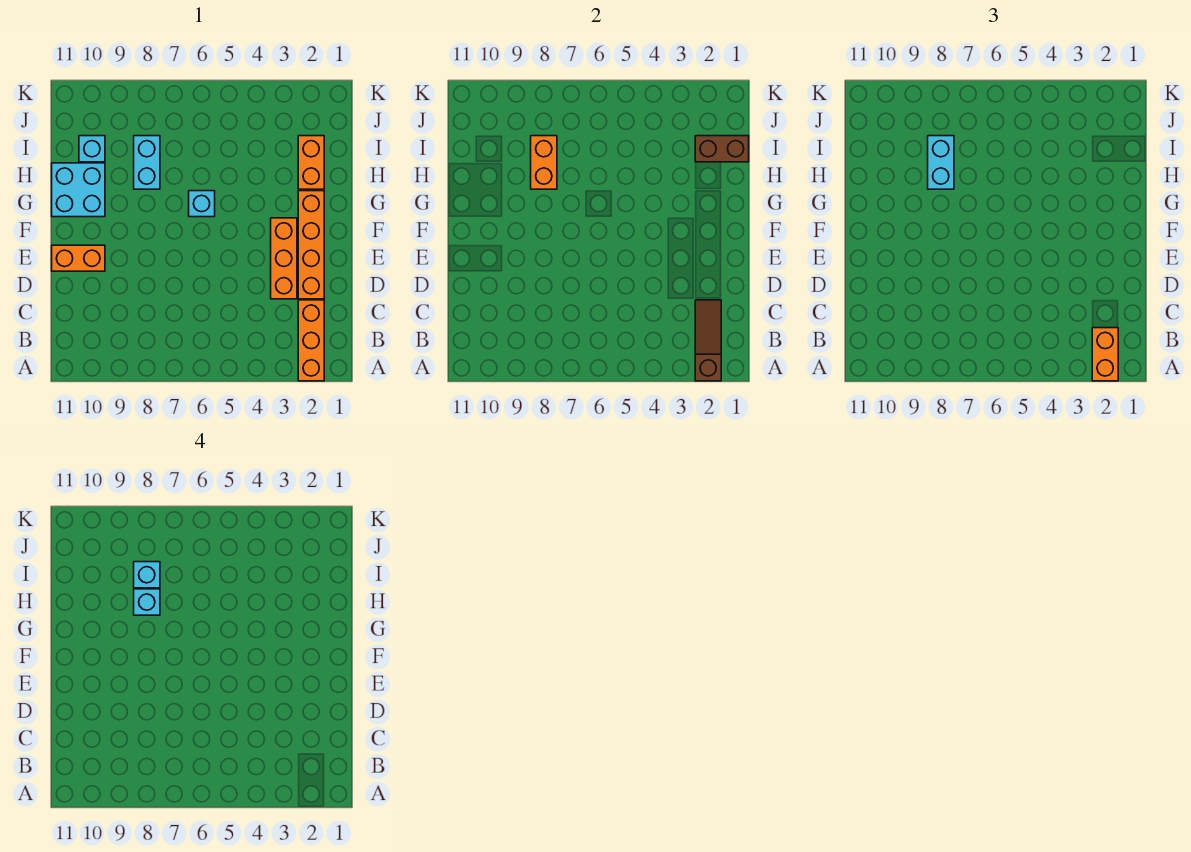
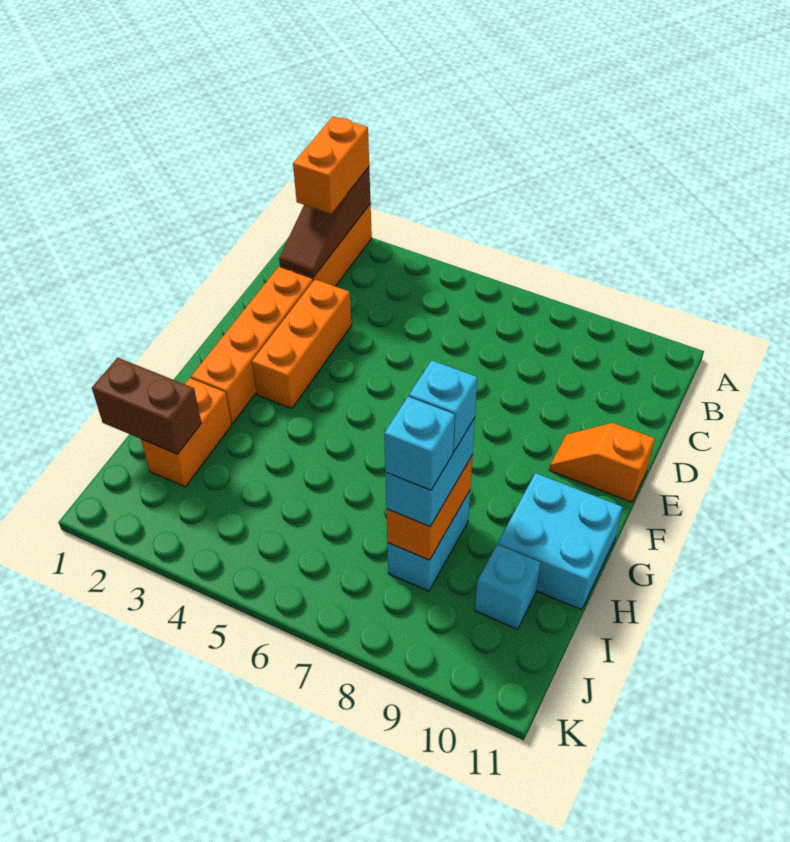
orange 1x2 brick [52,245,105,271] -> orange 1x2 slope [549,423,655,502]
cyan 1x1 brick [189,191,215,217] -> none

